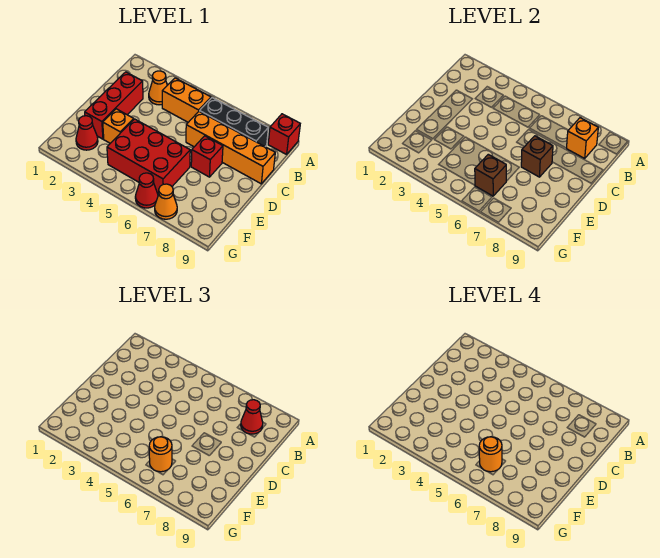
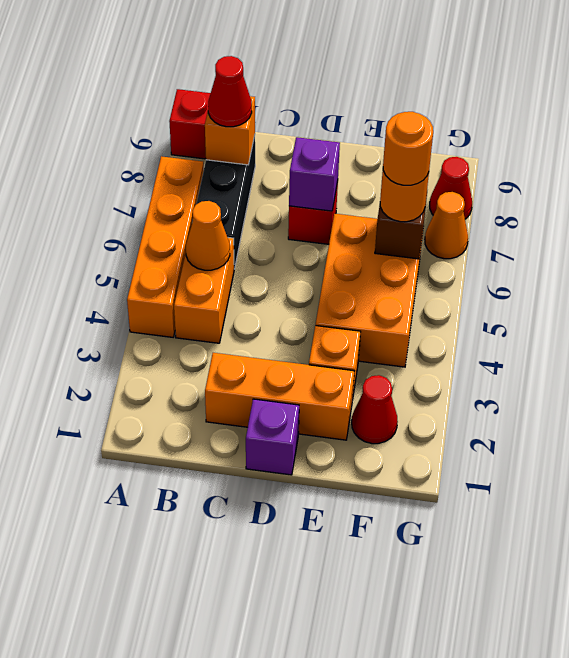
orange 1x1 cone [149,71,167,105] -> orange 1x1 cone moved to [186,201,230,270]
red 1x3 brick [85,72,143,139] -> orange 1x3 brick [205,353,354,440]
orange 1x4 brick [186,111,275,184] -> orange 1x4 brick moved to [127,156,204,337]
none -> purple 1x1 brick [246,399,299,475]
brown 1x1 brick [521,136,553,177] -> purple 1x1 brick [289,137,340,211]
red 2x3 brick [107,119,190,194] -> orange 2x3 brick [316,214,423,367]
red 1x1 cone [135,173,158,208] -> red 1x1 cone moved to [430,157,472,219]

